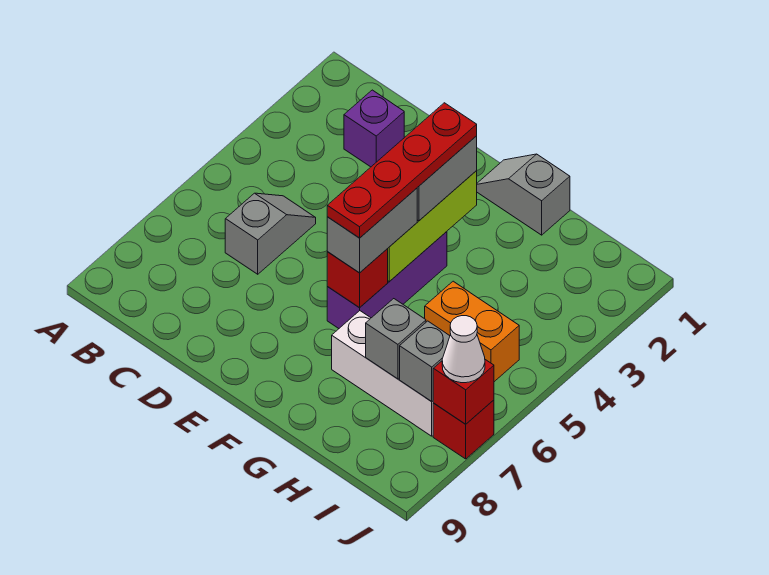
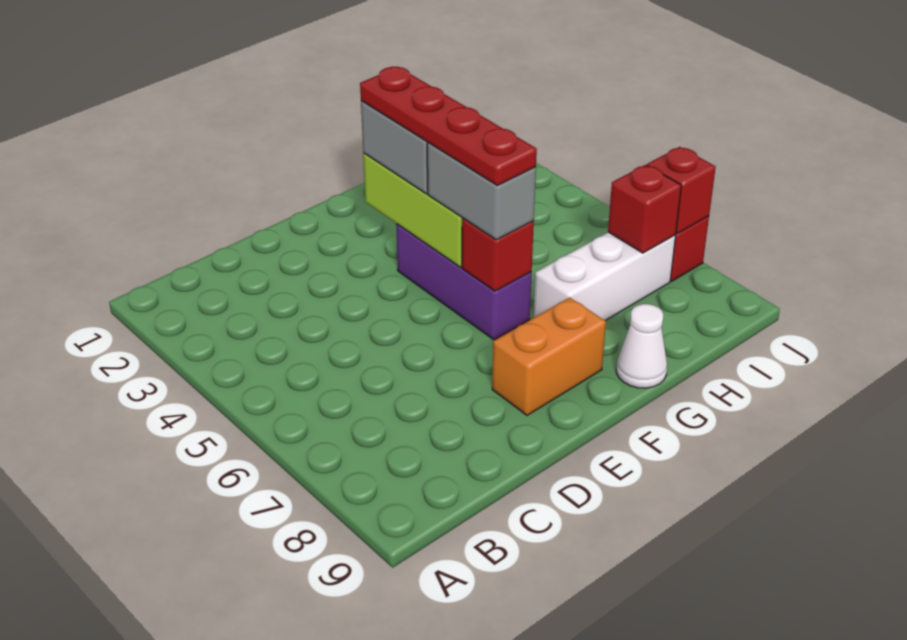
purple 1x1 brick [344,90,404,167] -> none
grey 1x2 slope [225,193,316,274] -> none
grey 1x2 slope [477,154,570,235] -> none
orange 1x2 brick [425,281,519,382] -> orange 1x2 brick moved to [492,297,606,415]
grey 1x1 brick [366,299,426,379] -> none
grey 1x1 brick [400,321,450,401] -> red 1x1 brick [608,165,681,253]
white 1x1 cone [442,316,485,383] -> white 1x1 cone moved to [616,304,667,388]

